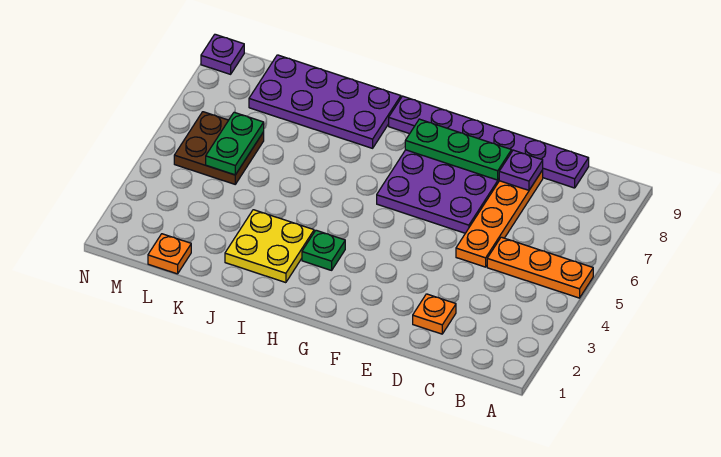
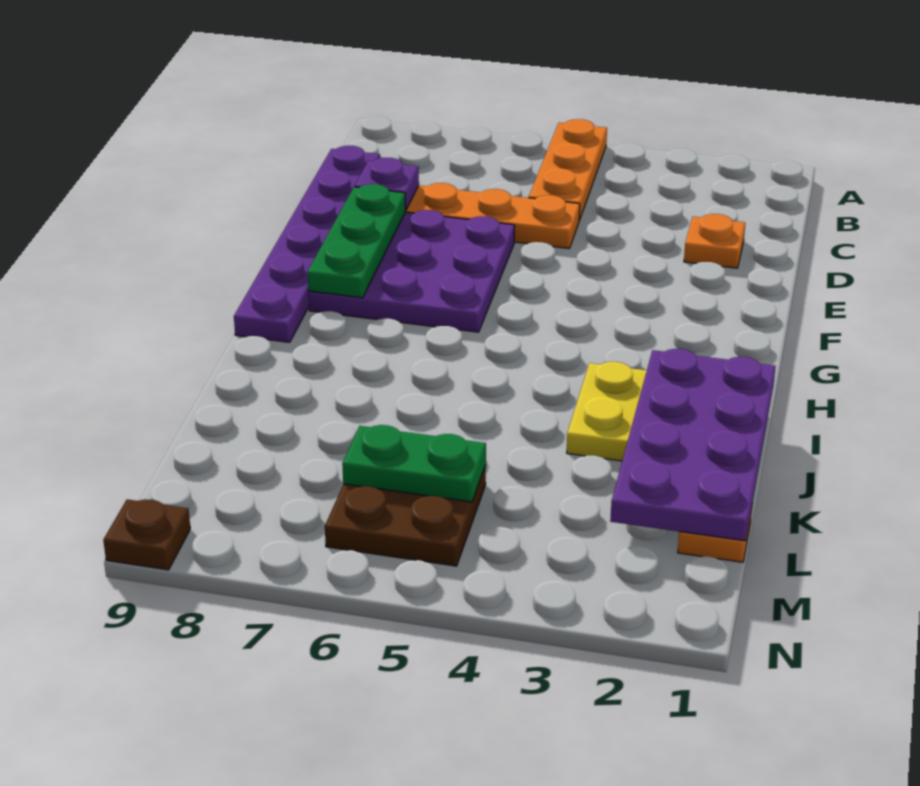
green 1x1 plate [302,230,345,270] -> none
purple 2x4 plate [249,55,401,148] -> purple 2x4 plate moved to [610,349,776,541]
purple 1x1 plate [201,34,244,74] -> brown 1x1 plate [103,499,190,570]

